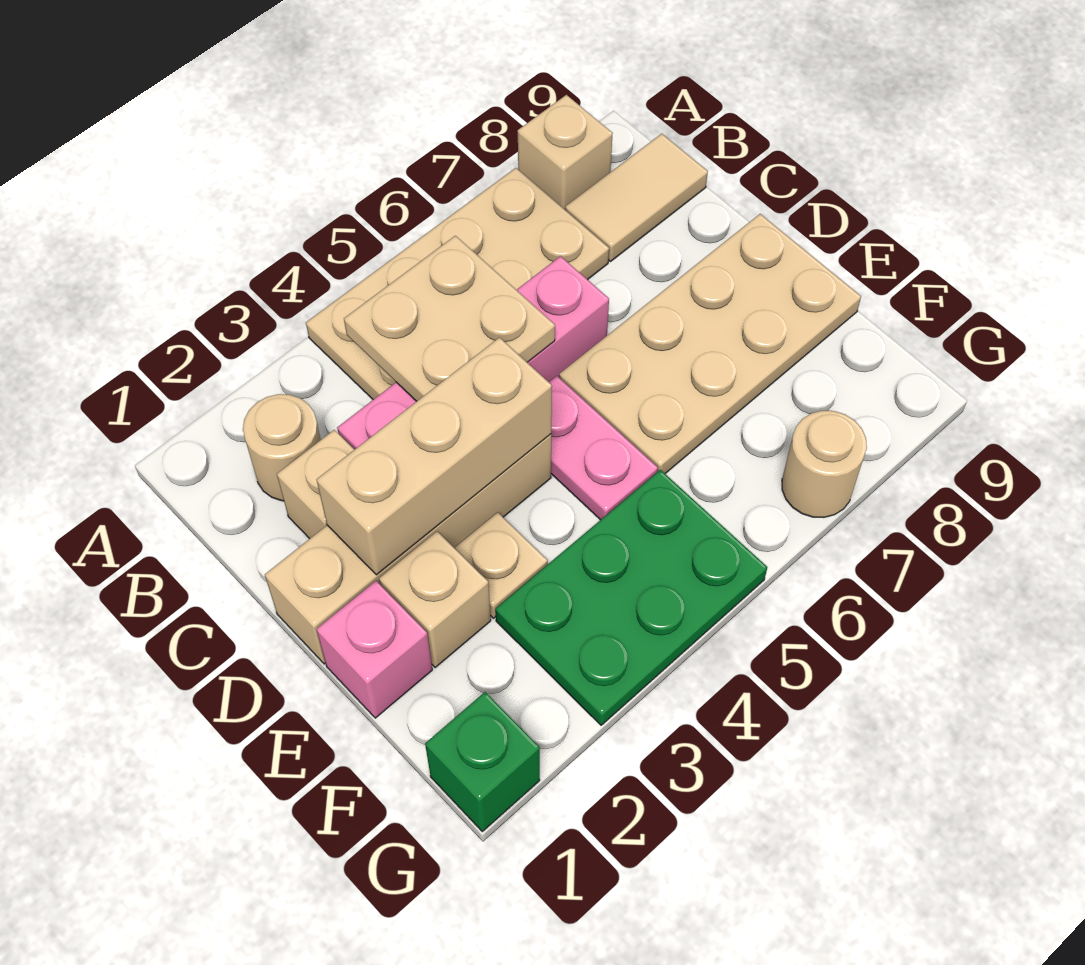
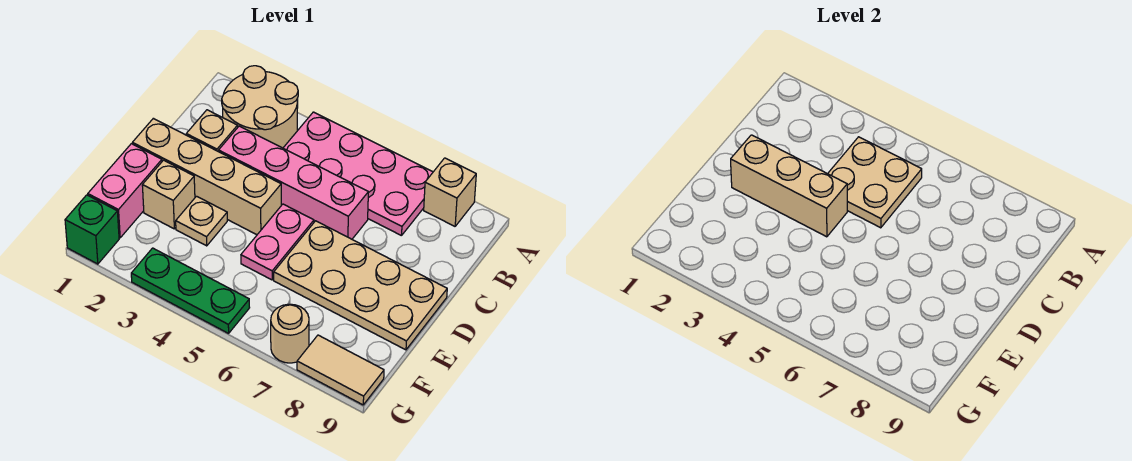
tan 2x4 plate [306,168,609,400] -> pink 2x4 plate [283,112,433,236]
tan 1x1 round brick [243,394,321,501] -> tan 2x2 round brick [222,66,298,148]
tan 1x2 tile [565,134,708,261] -> tan 1x2 tile moved to [297,335,384,405]
pink 1x1 brick [317,581,432,718] -> pink 1x2 brick [88,144,162,238]
green 2x3 plate [495,470,767,725] -> green 1x3 plate [131,248,250,333]

